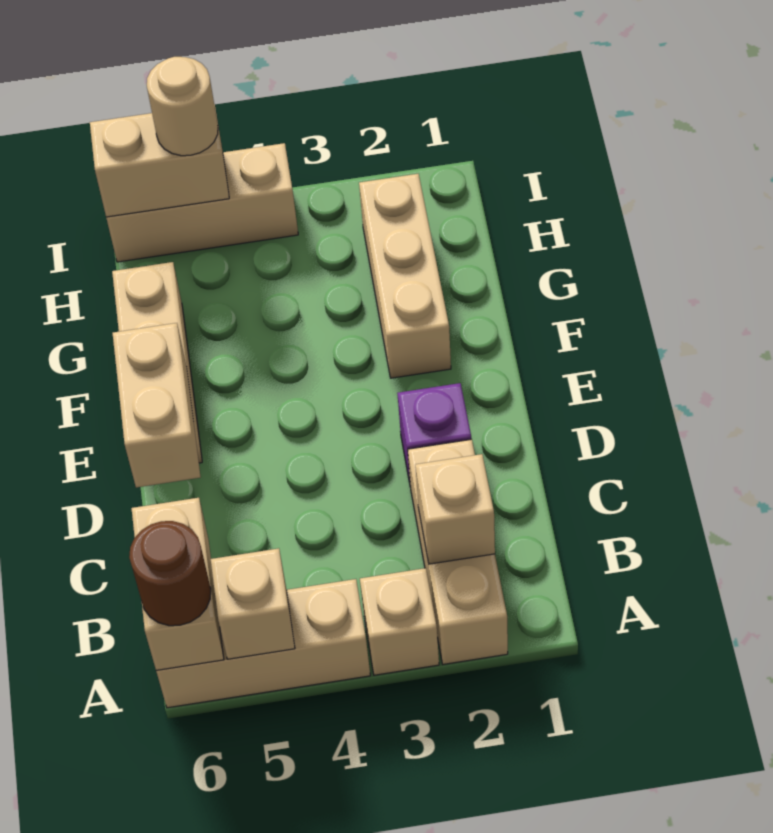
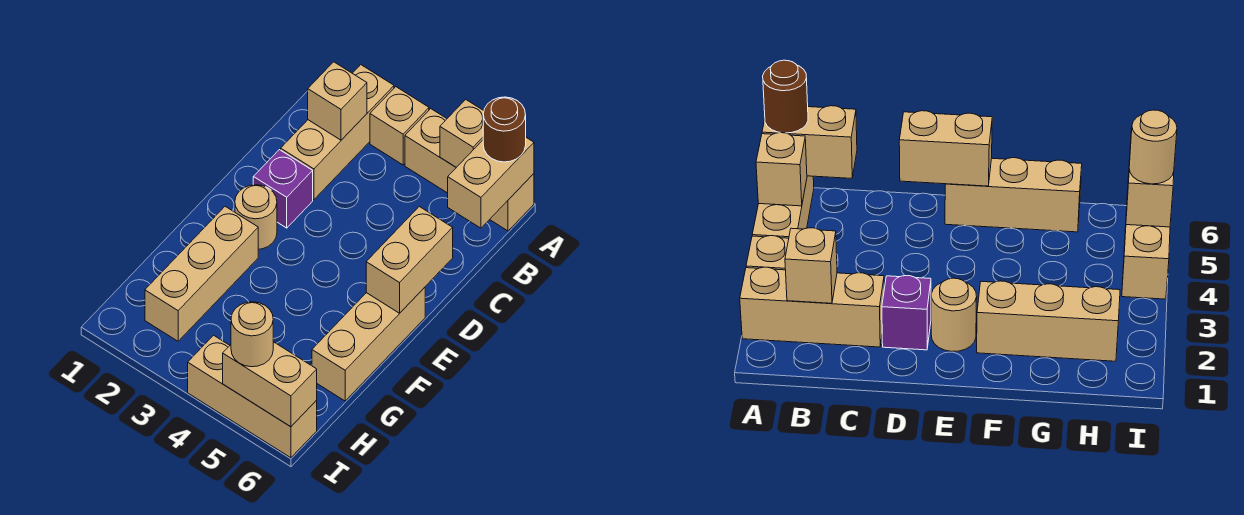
none -> tan 1x1 round brick [235,185,277,249]

